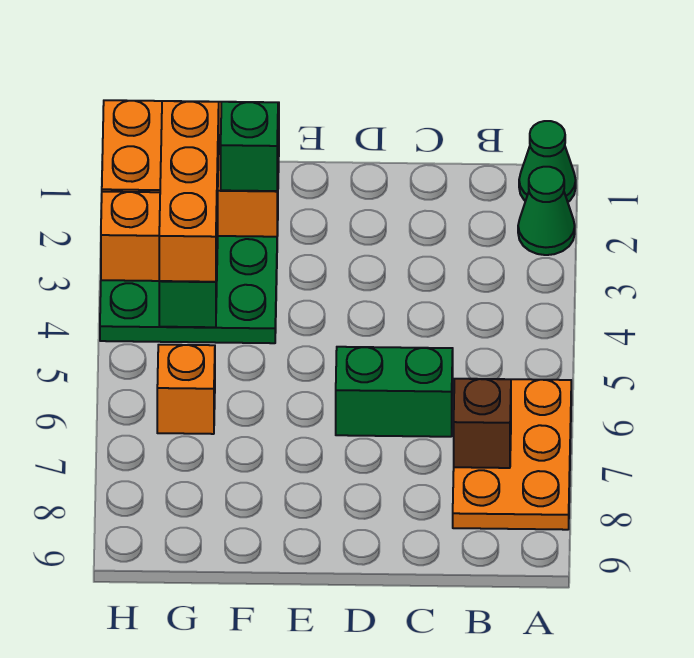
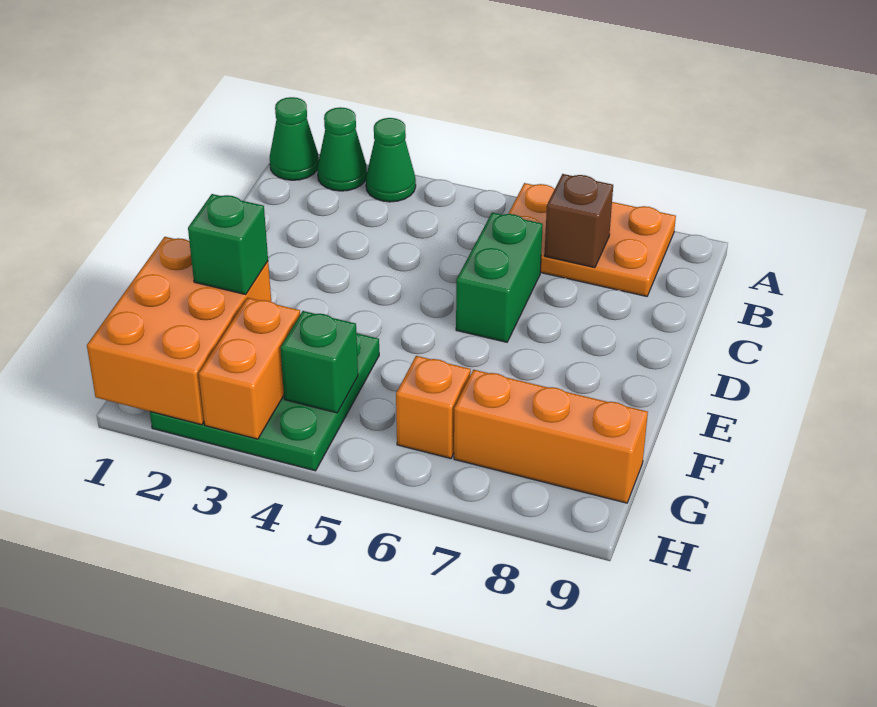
none -> green 1x1 cone [366,118,416,202]
orange 1x3 brick [159,101,219,282] -> orange 1x3 brick moved to [454,370,648,503]

